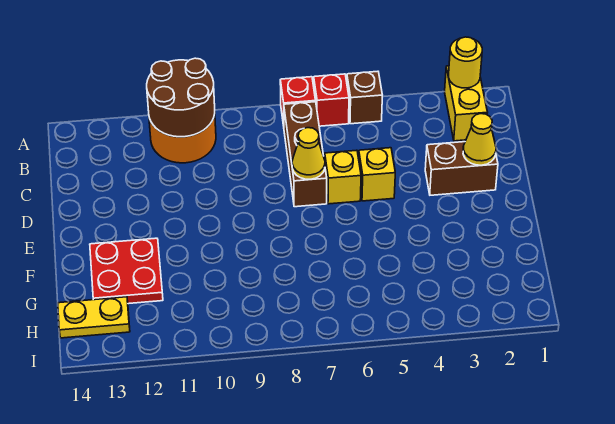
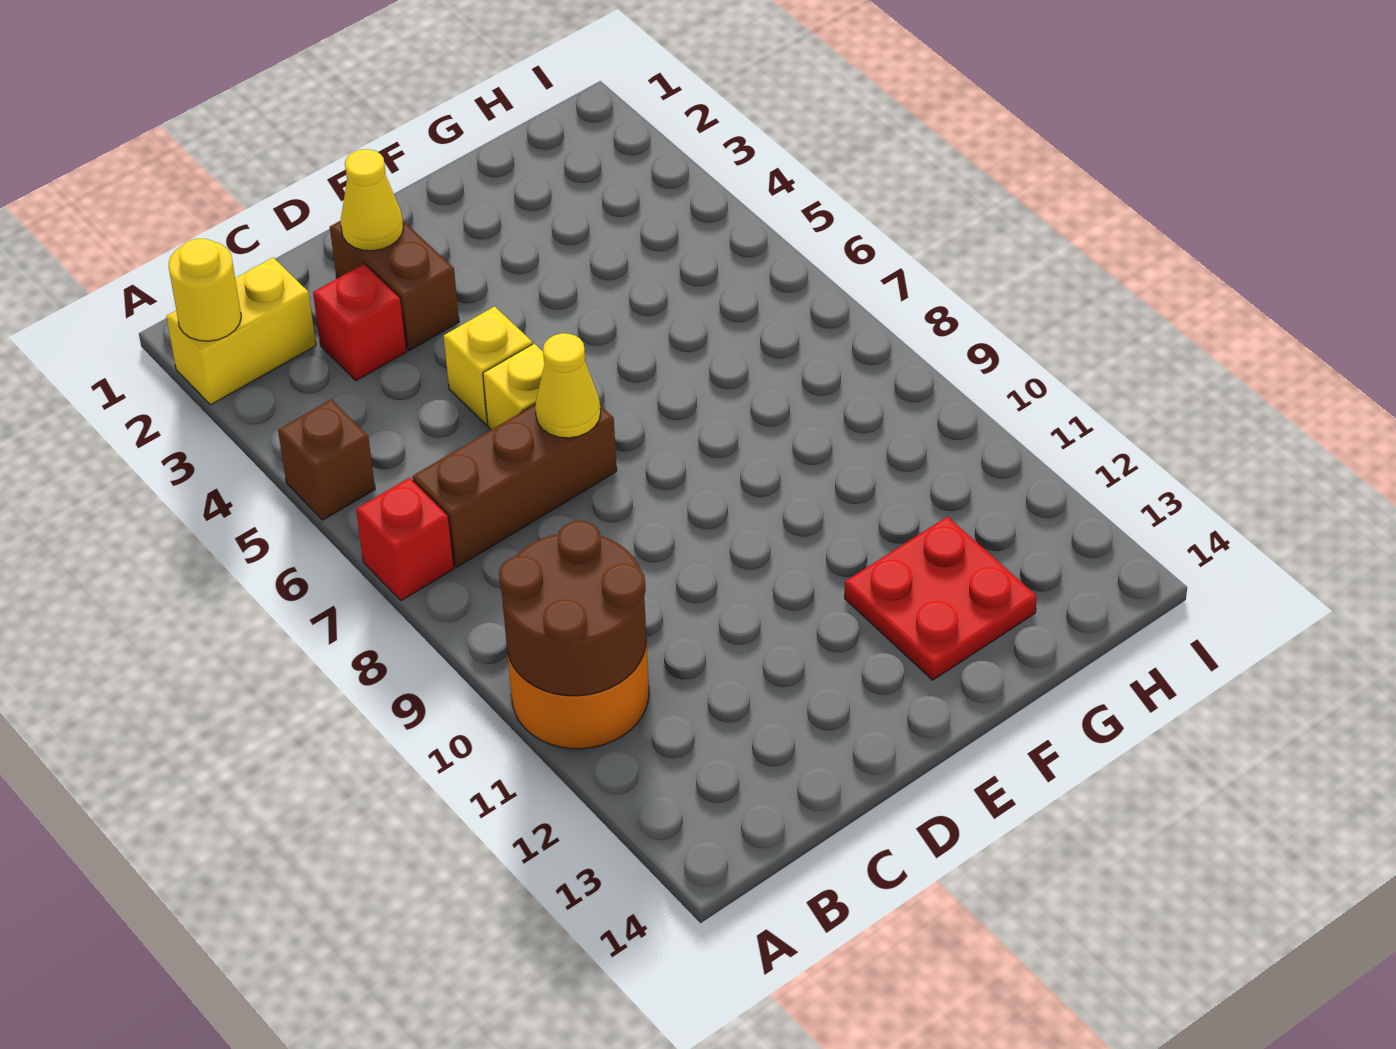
red 1x1 brick [314,74,349,126] -> red 1x1 brick moved to [313,264,407,381]
yellow 1x2 plate [58,297,130,338] -> none

